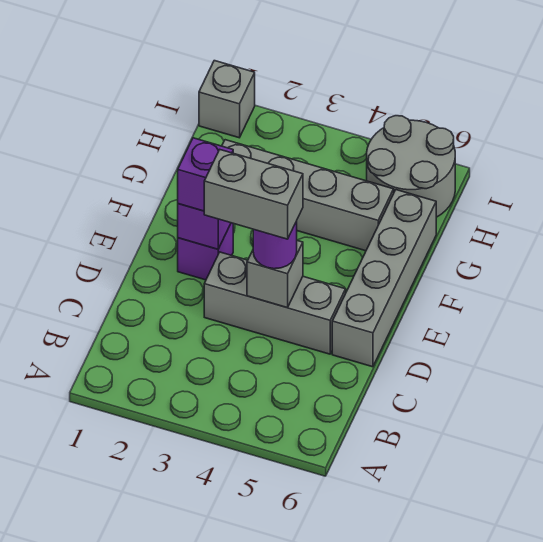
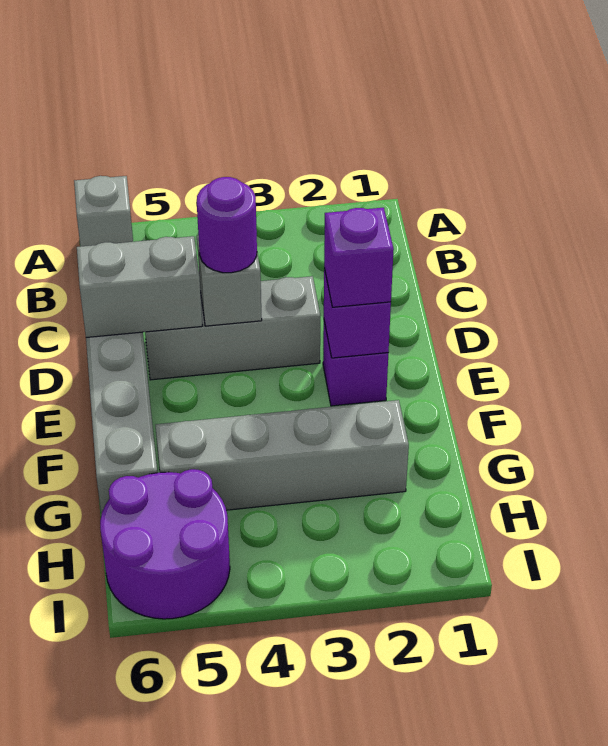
grey 1x2 brick [204,150,303,239] -> grey 1x2 brick moved to [77,236,202,338]
grey 2x2 round brick [367,116,455,217] -> purple 2x2 round brick [100,469,230,619]
grey 1x1 brick [199,61,255,138] -> grey 1x1 brick moved to [74,176,133,247]

